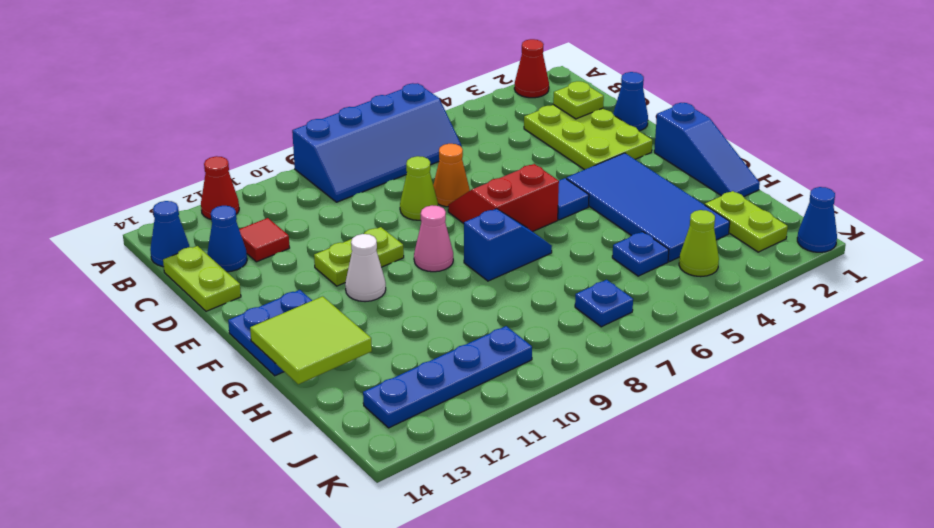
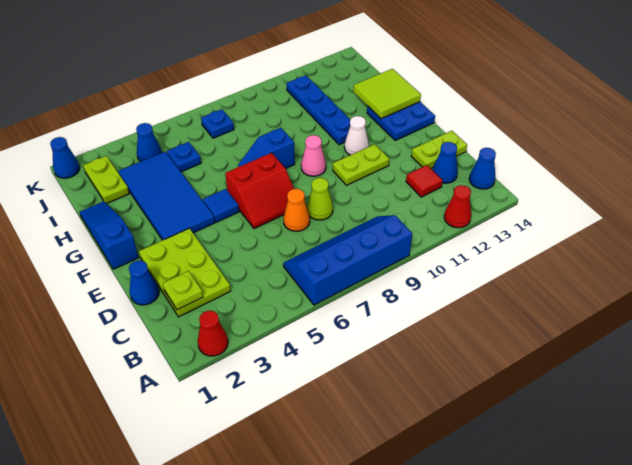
lime 1x2 plate [163,246,241,311] -> lime 1x2 plate turned to [411,131,467,168]
lime 1x1 cone [679,210,719,277] -> blue 1x1 cone [136,123,162,162]
blue 1x4 plate [363,326,532,428] -> blue 1x4 plate turned to [287,75,350,145]

